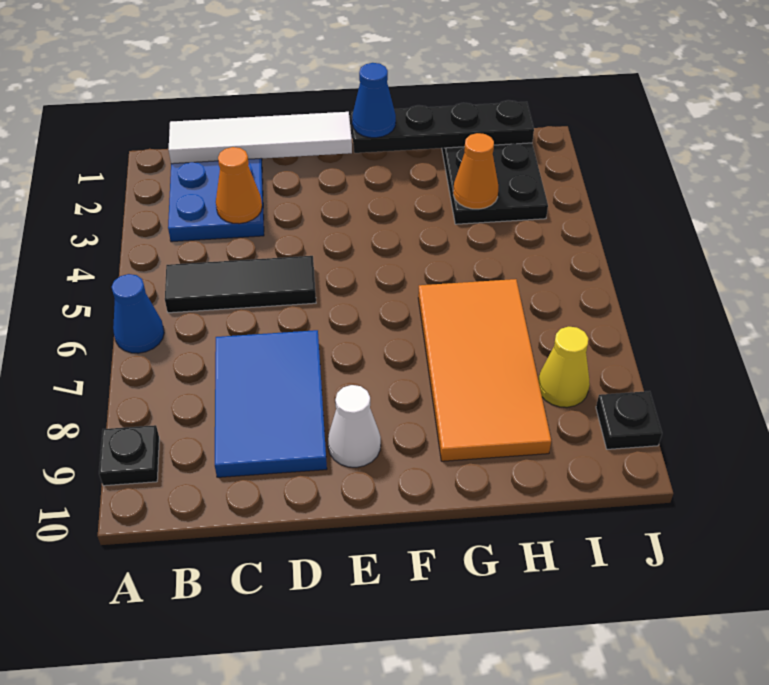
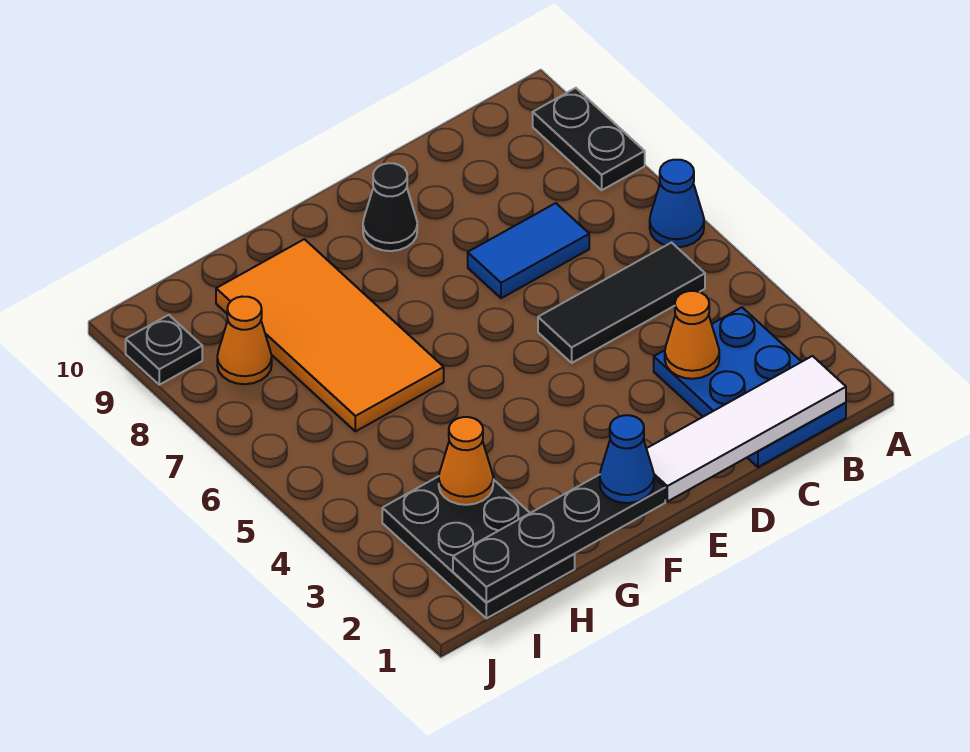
black 1x1 plate [99,425,159,486] -> black 1x2 plate [533,88,645,190]
blue 2x3 tile [215,330,327,477] -> blue 1x2 tile [468,203,589,298]
white 1x1 cone [328,385,381,467] -> black 1x1 cone [363,163,417,251]
yellow 1x1 cone [538,327,590,407] -> orange 1x1 cone [217,297,272,384]

